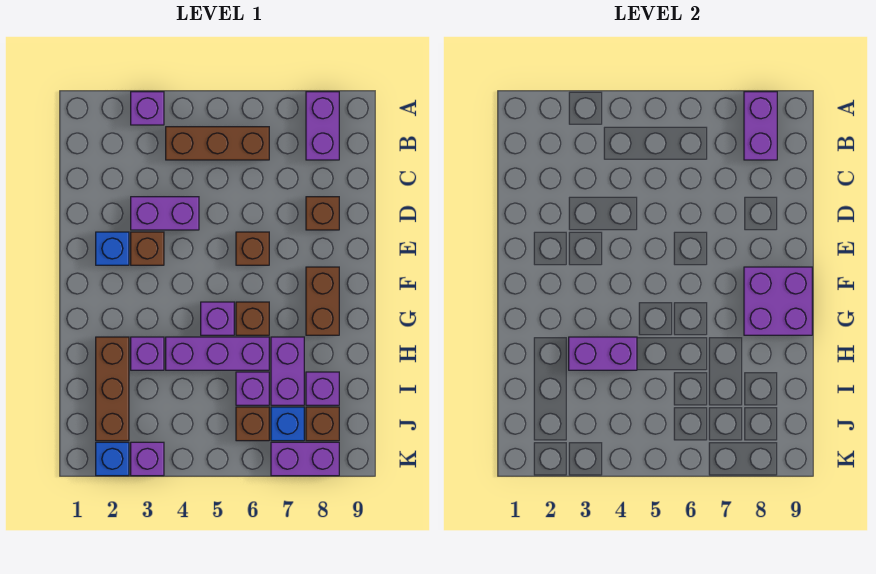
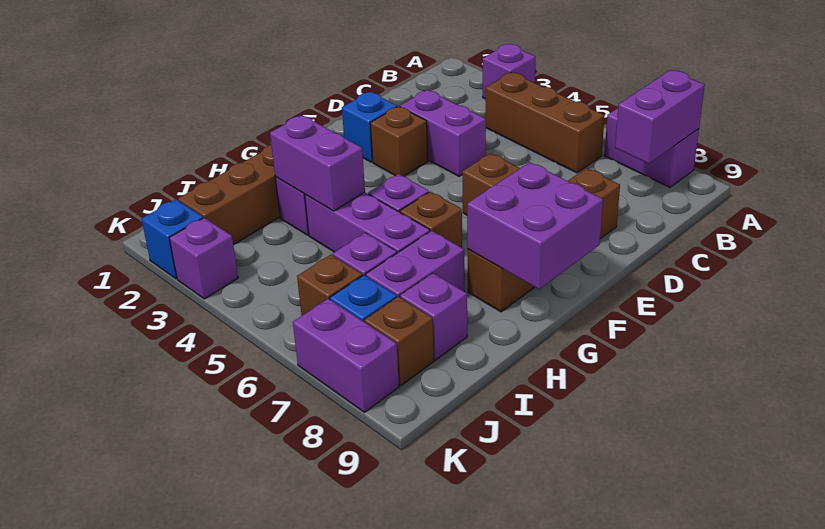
purple 1x2 brick [306,92,339,160] -> purple 1x2 brick turned to [604,108,699,187]

